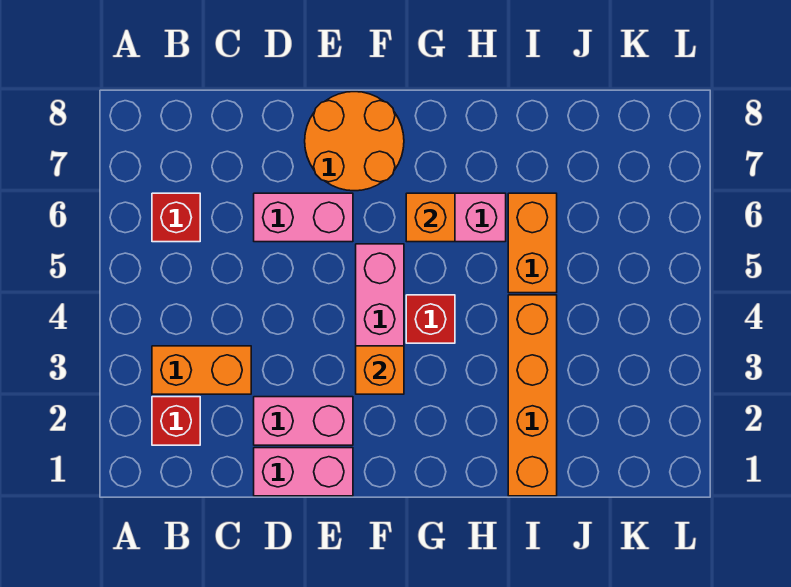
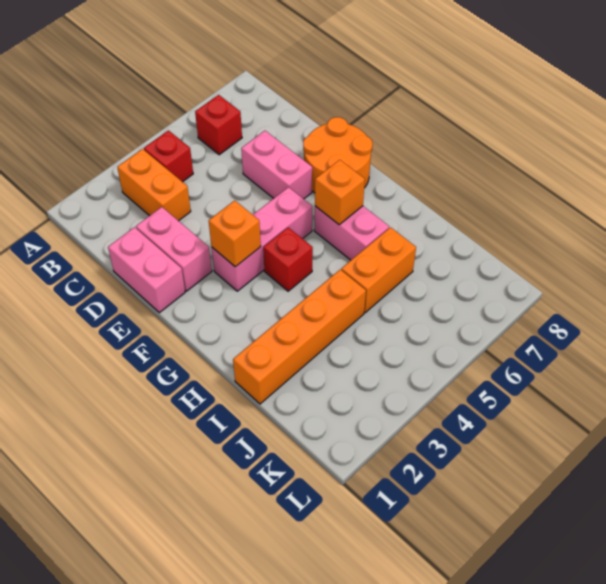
red 1x1 brick [152,397,200,445] -> red 1x1 brick moved to [144,130,193,182]

